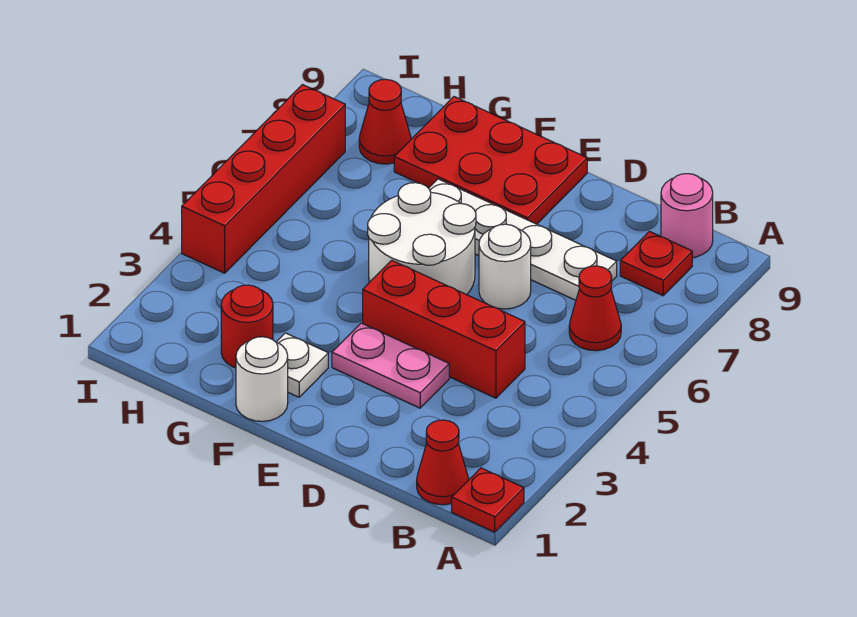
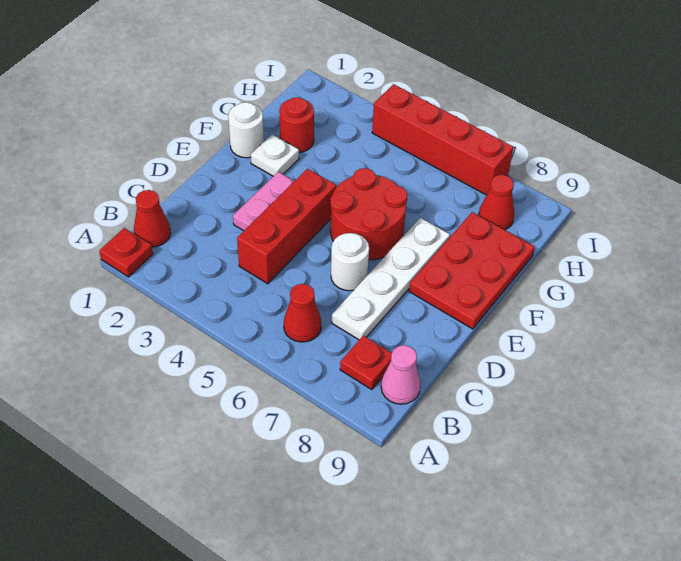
pink 1x1 round brick [661,174,713,258] -> pink 1x1 cone [381,345,421,404]
white 2x2 round brick [368,183,476,295] -> red 2x2 round brick [330,168,407,260]

